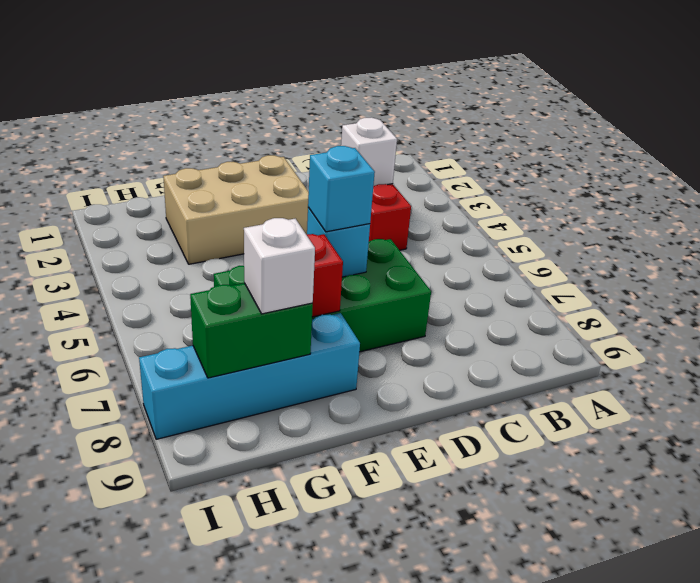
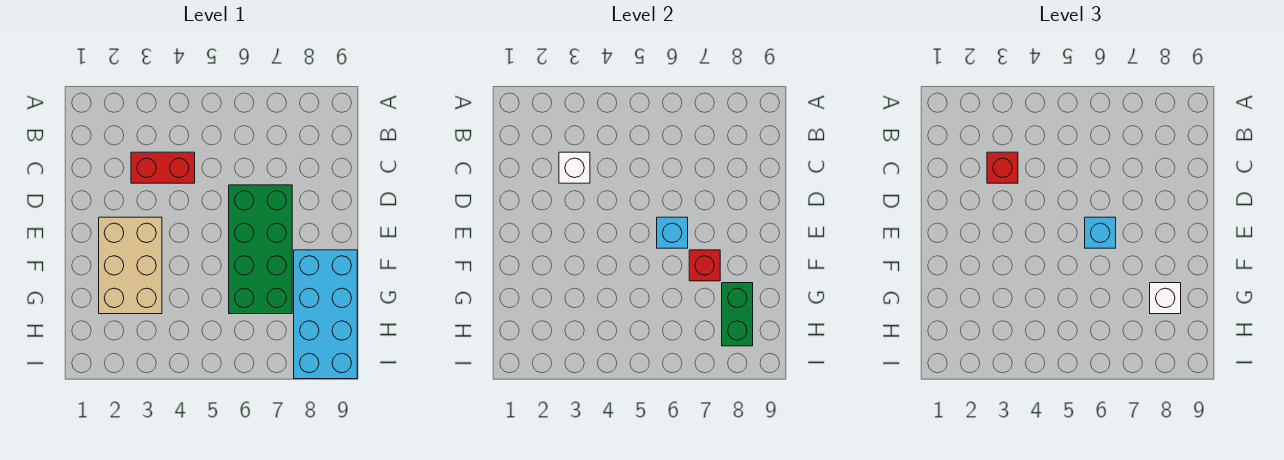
none -> red 1x1 brick [987,152,1018,183]
cyan 1x4 brick [139,313,360,439] -> cyan 2x4 brick [294,250,357,379]

